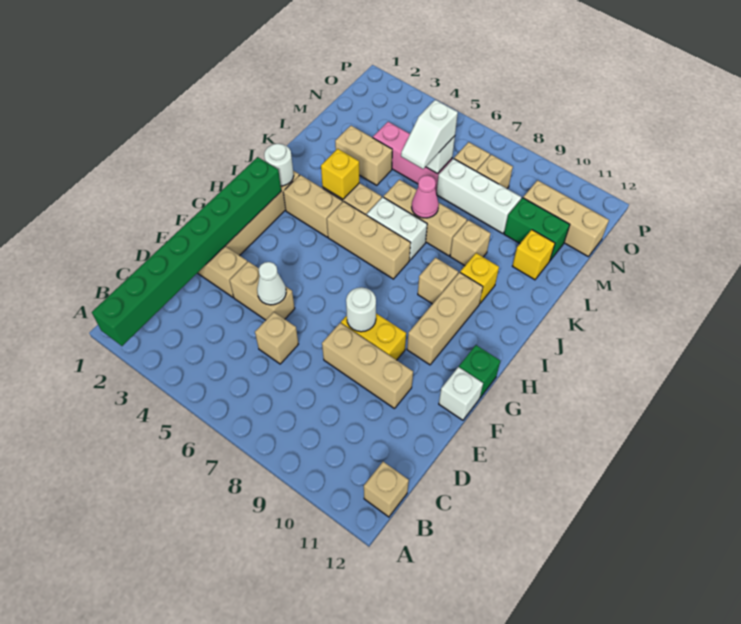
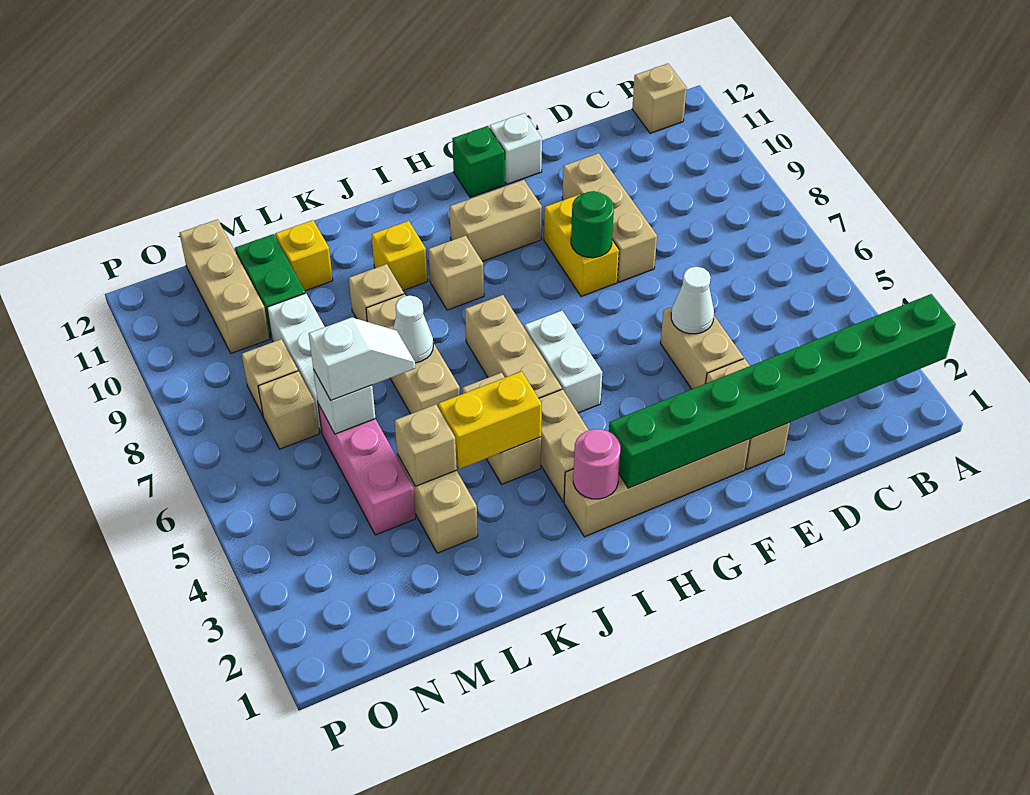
tan 1x1 brick [255,312,298,364] -> tan 1x1 brick moved to [395,404,457,486]
white 1x1 round brick [346,287,376,332] -> green 1x1 round brick [571,191,614,258]
tan 1x3 brick [407,272,483,365] -> tan 1x2 brick [450,180,542,262]
white 1x1 round brick [264,144,294,186] -> pink 1x1 round brick [573,429,620,499]
yellow 1x1 brick [321,149,359,199] -> yellow 1x2 brick [438,371,542,469]
white 1x2 brick [367,197,427,260] -> white 1x2 brick moved to [524,311,602,413]
pink 1x1 cone [412,175,439,218] -> white 1x1 cone [393,295,433,363]

